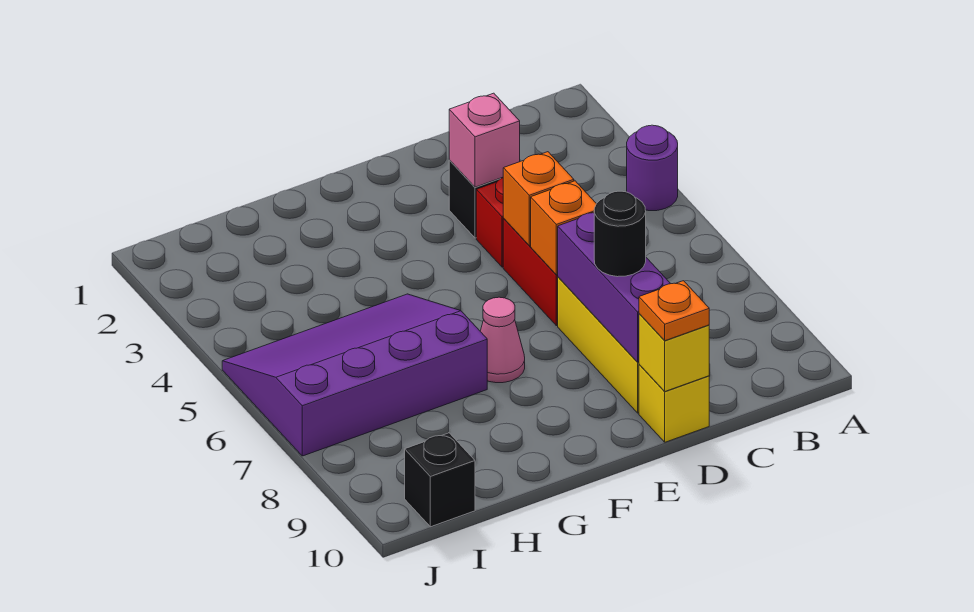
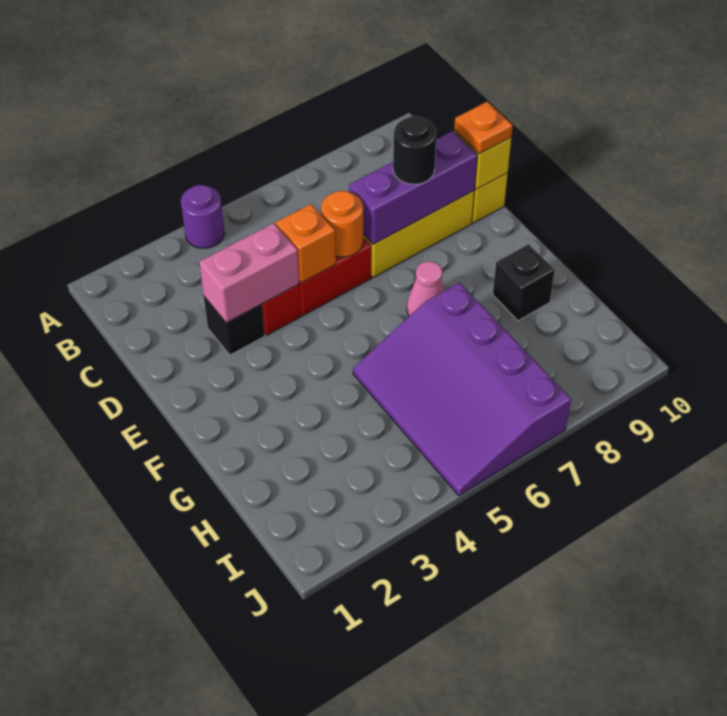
pink 1x1 brick [449,93,520,187] -> pink 1x2 brick [199,223,299,323]
orange 1x1 brick [531,181,596,275] -> orange 1x1 round brick [321,191,363,257]
black 1x1 brick [405,433,475,527] -> black 1x1 brick moved to [493,244,555,321]

